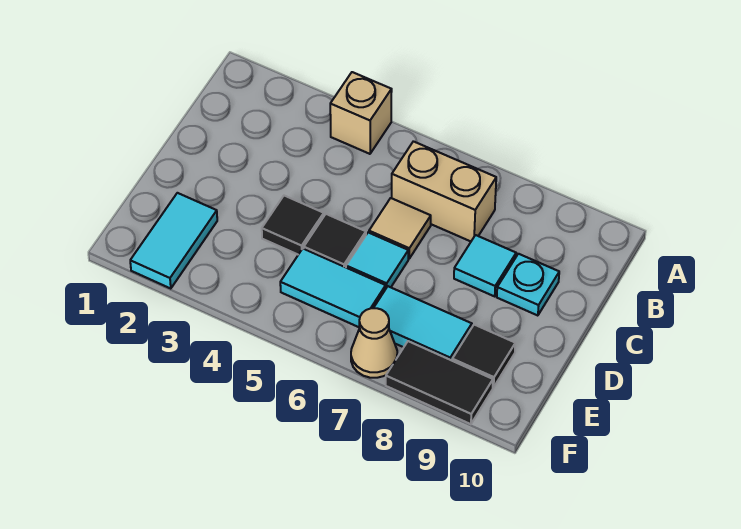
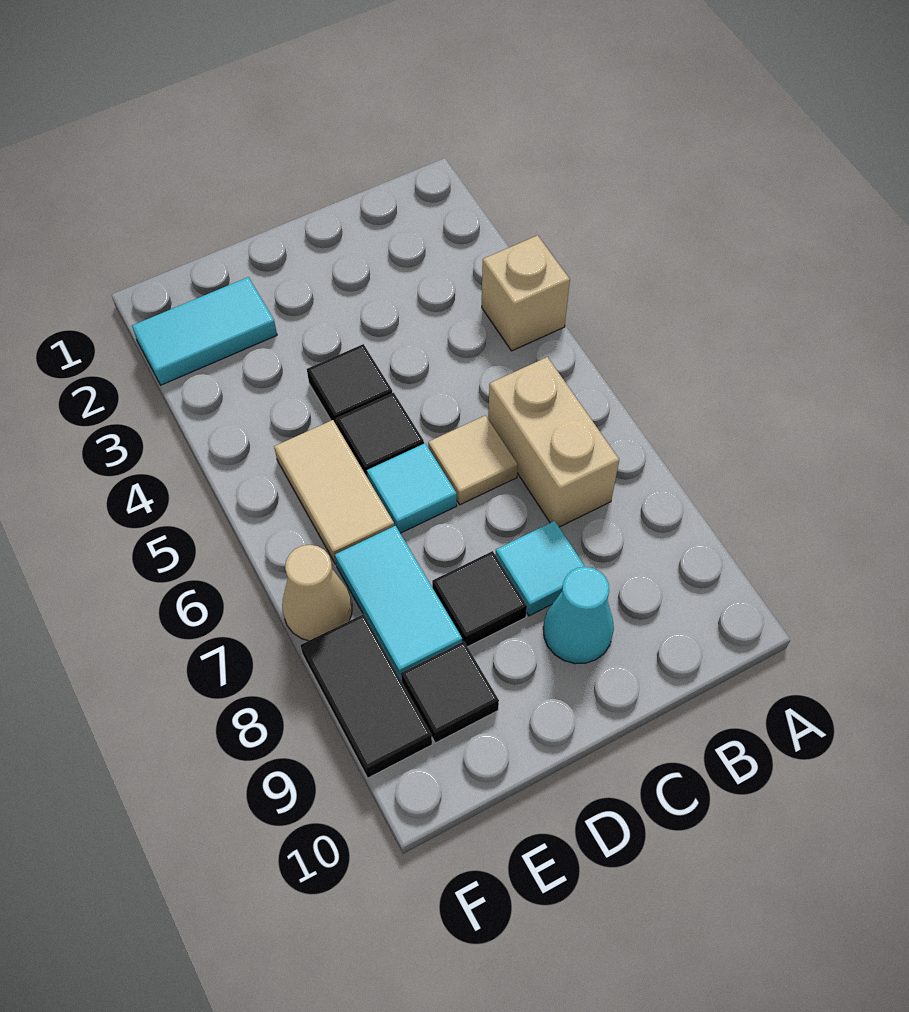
cyan 1x1 plate [497,254,559,316] -> cyan 1x1 cone [543,567,614,664]
none -> black 1x1 tile [432,551,527,647]
cyan 1x2 tile [280,249,386,327] -> tan 1x2 tile [274,420,394,564]

